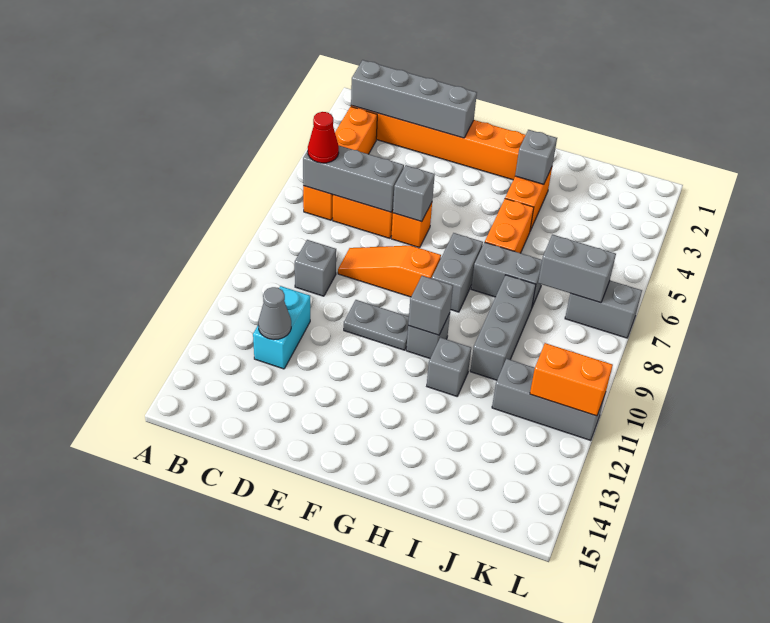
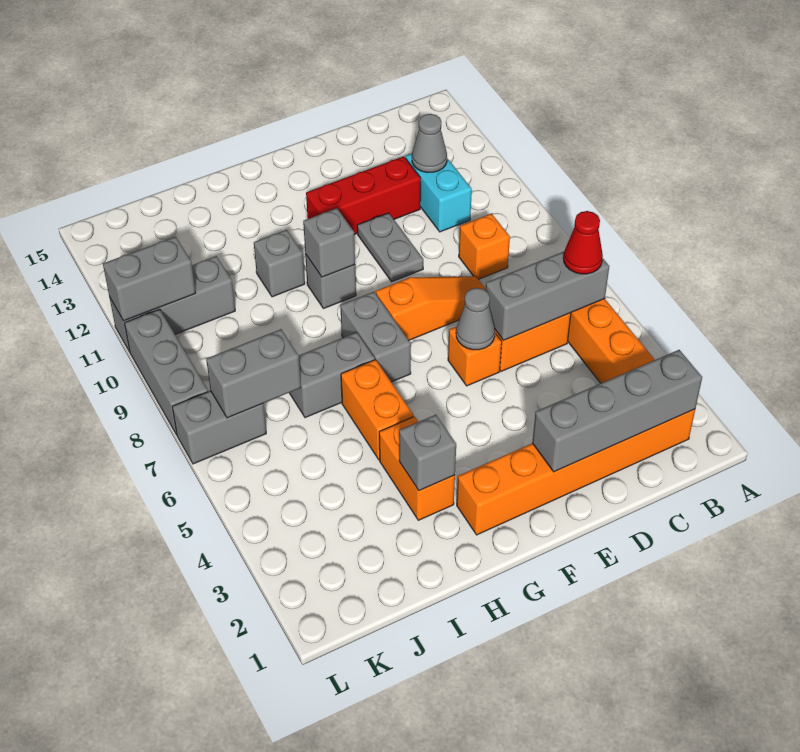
grey 1x1 brick [295,240,336,296] -> orange 1x1 brick [459,214,510,279]
none -> red 1x3 brick [306,156,421,235]
grey 1x1 brick [393,165,435,222] -> grey 1x1 cone [456,288,495,350]
grey 1x2 plate [344,300,409,350] -> grey 1x2 plate turned to [357,213,423,282]
grey 1x3 brick [470,275,536,380] -> grey 1x3 brick moved to [125,309,208,435]
orange 1x2 brick [530,343,613,416] -> grey 1x2 brick [103,237,196,321]

